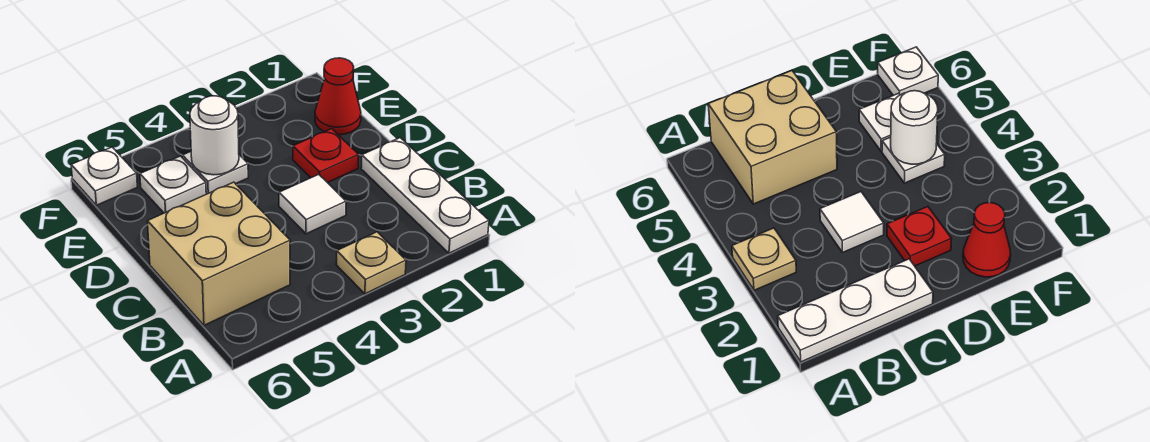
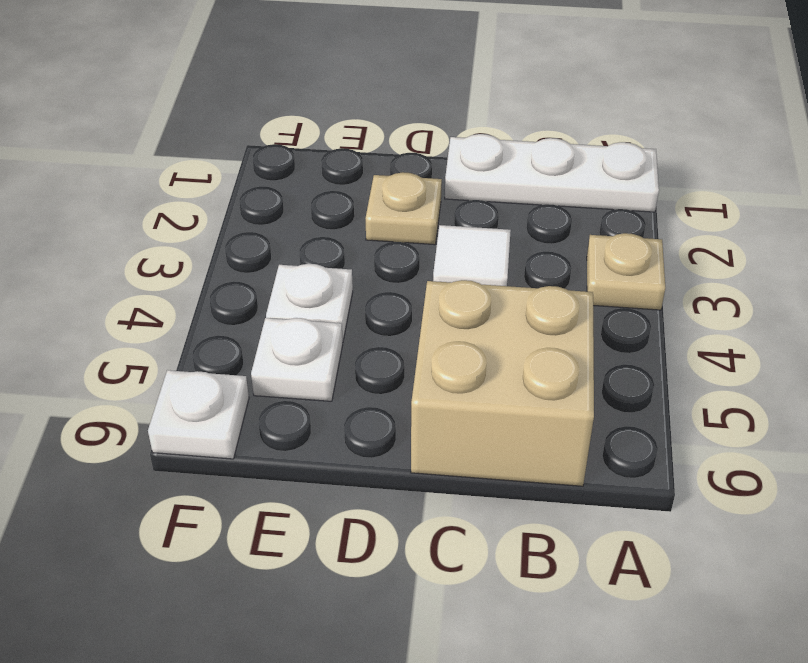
red 1x1 plate [293,129,359,183] -> tan 1x1 plate [365,172,442,245]
red 1x1 cone [315,58,361,135] -> none
white 1x1 round brick [190,96,239,175] -> none

